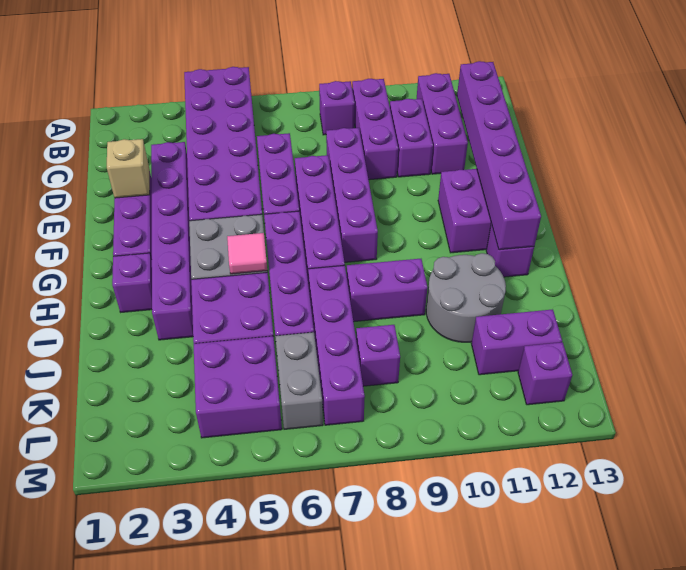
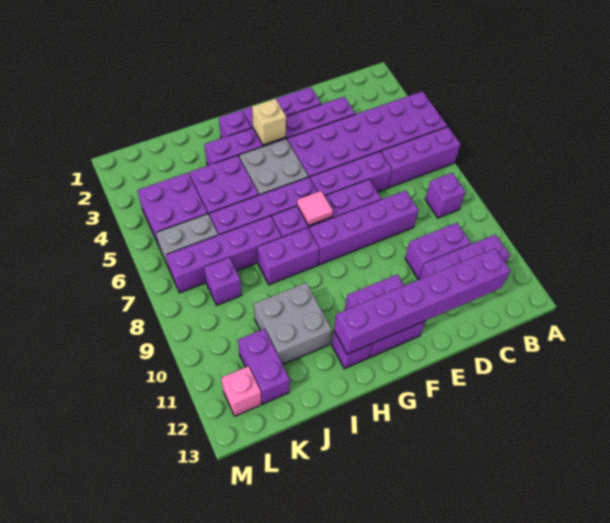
purple 1x3 brick [352,79,398,180] -> purple 1x3 brick moved to [381,127,461,187]
tan 1x1 brick [107,139,150,198] -> tan 1x1 brick moved to [252,99,286,145]
pink 1x1 tile [227,233,267,274] -> pink 1x1 tile moved to [297,191,333,226]
purple 1x2 brick [347,259,427,322] -> purple 1x2 brick turned to [257,228,319,285]
grey 2x2 round brick [426,253,506,342] -> grey 2x2 brick [254,283,332,365]
purple 1x1 brick [518,342,572,405] -> pink 1x1 brick [221,366,261,416]

